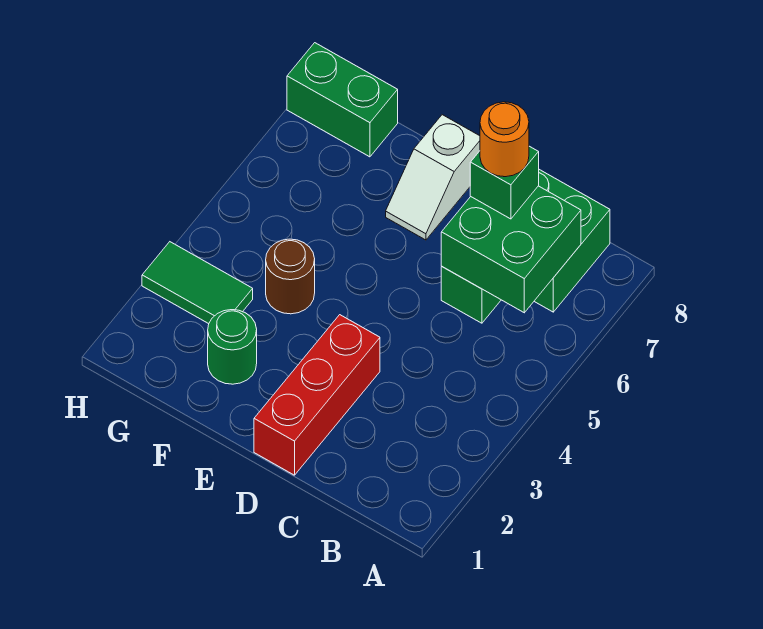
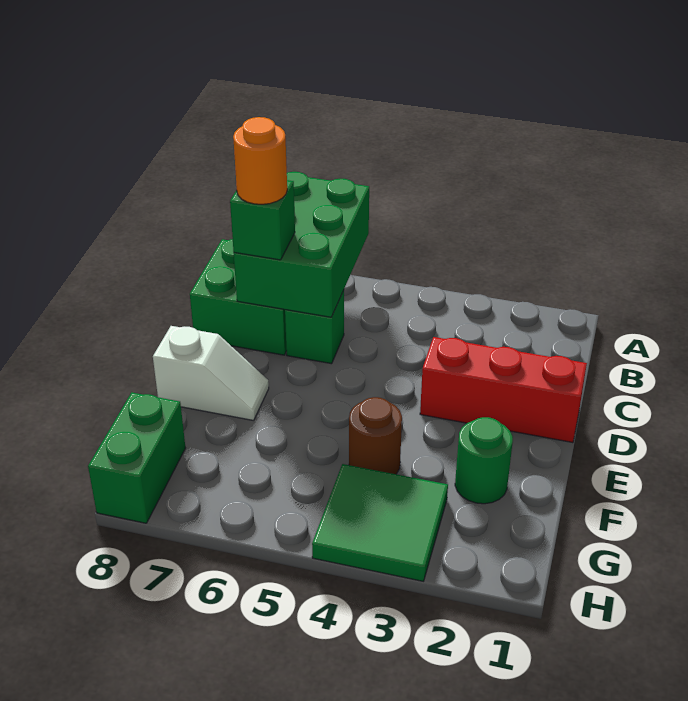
green 2x2 brick [441,186,581,313] -> green 2x3 brick [234,172,369,317]
green 1x2 tile [142,242,253,324] -> green 2x2 tile [312,464,448,581]

